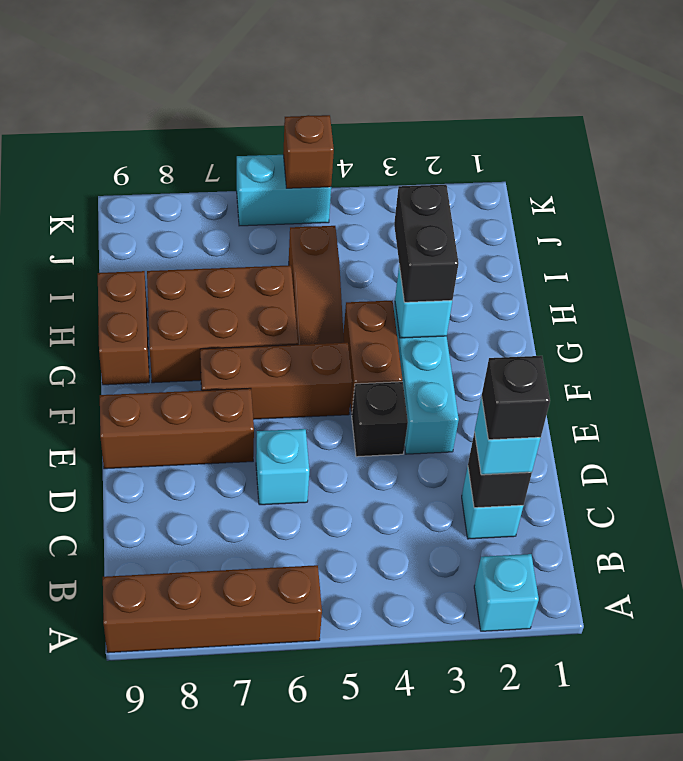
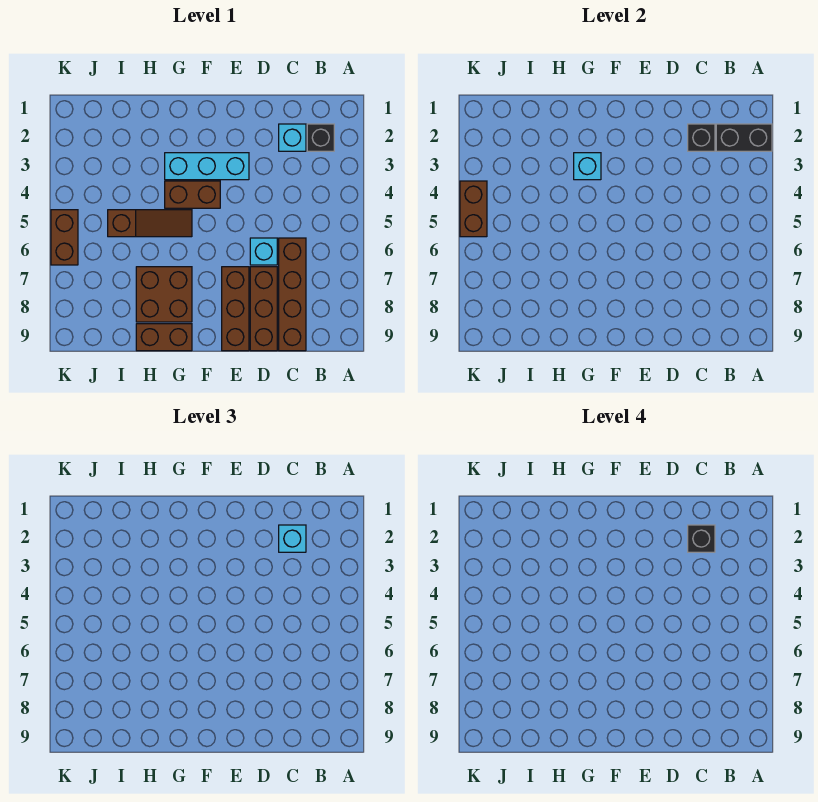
cyan 1x1 brick [474,554,539,631] -> none
brown 1x4 brick [103,565,322,653] -> brown 1x4 brick moved to [279,238,306,351]
black 1x1 brick [352,382,408,457] -> black 1x1 brick moved to [307,124,334,151]
brown 1x3 brick [200,343,352,419] -> brown 1x3 brick moved to [250,267,277,351]
black 1x2 brick [394,185,458,302] -> black 1x2 brick moved to [716,124,772,151]
brown 2x3 brick [147,265,298,383] -> brown 2x2 brick [136,267,192,322]
cyan 1x2 brick [237,155,331,226] -> brown 1x2 brick [51,210,78,265]
brown 1x1 brick [283,115,334,188] -> brown 1x2 brick [460,181,487,237]

